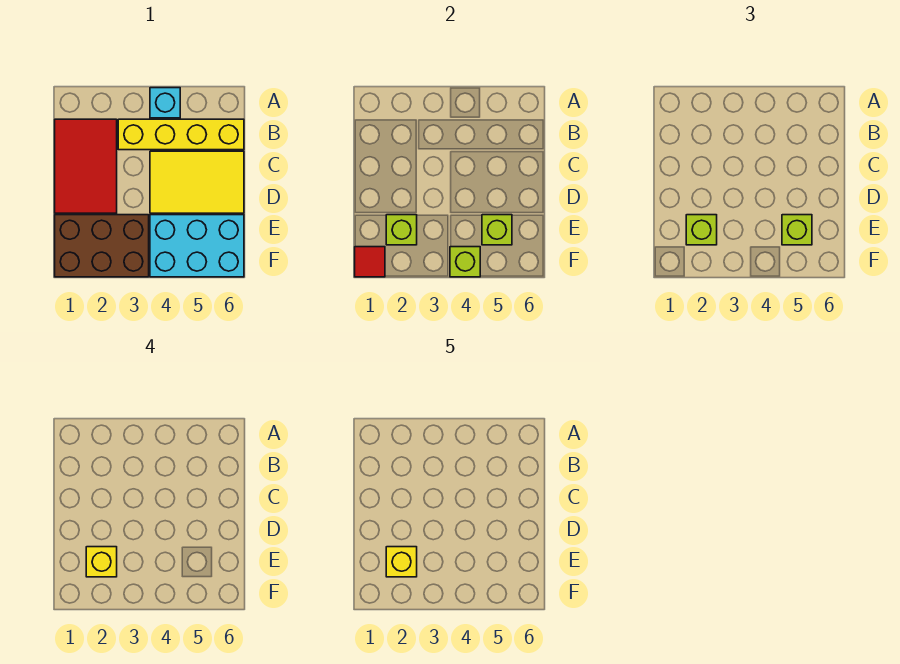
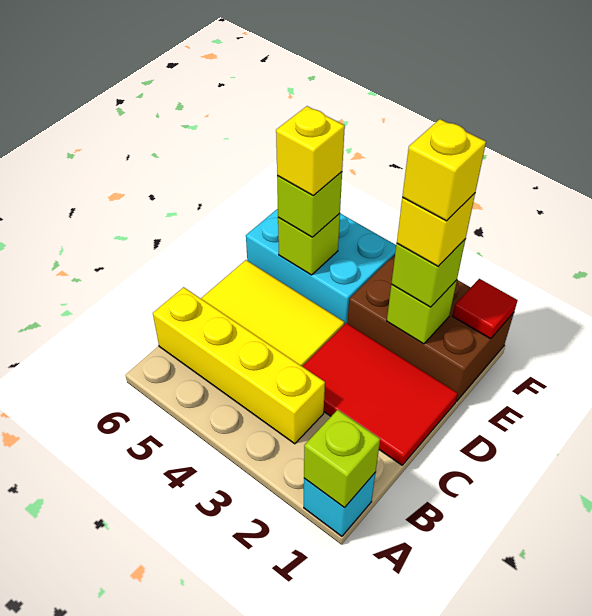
cyan 1x1 brick [150,88,180,118] -> cyan 1x1 brick moved to [304,472,376,536]
red 2x3 tile [55,119,117,213] -> red 2x3 tile turned to [302,323,458,465]
none -> yellow 1x1 brick [276,106,345,196]
lime 1x1 brick [450,247,480,277] -> lime 1x1 brick moved to [304,410,380,508]

